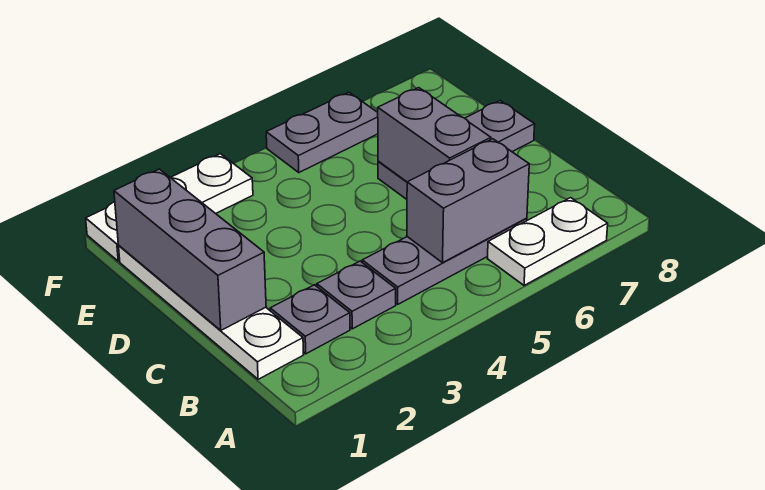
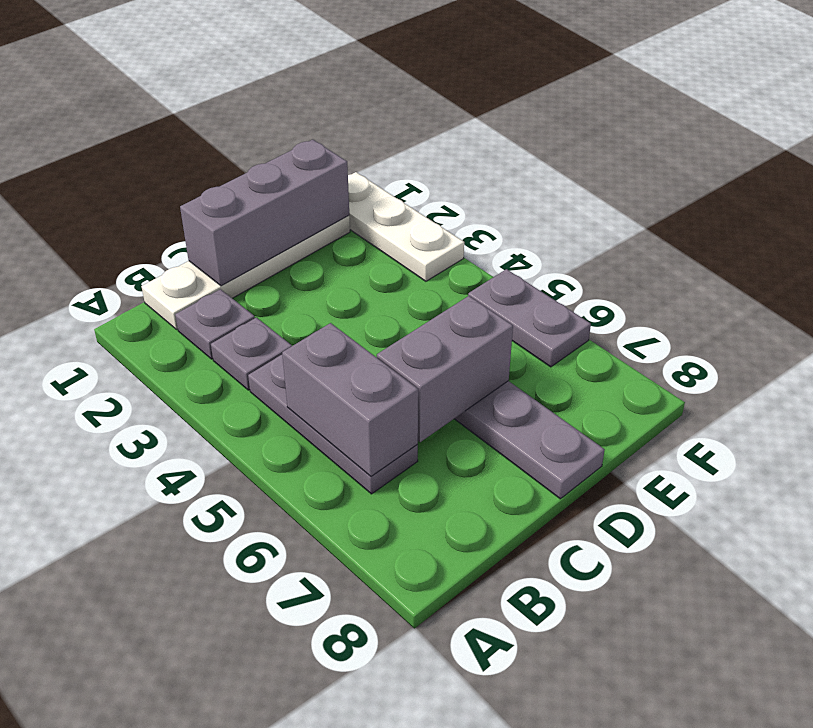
white 1x2 plate [487,198,608,285] -> none

